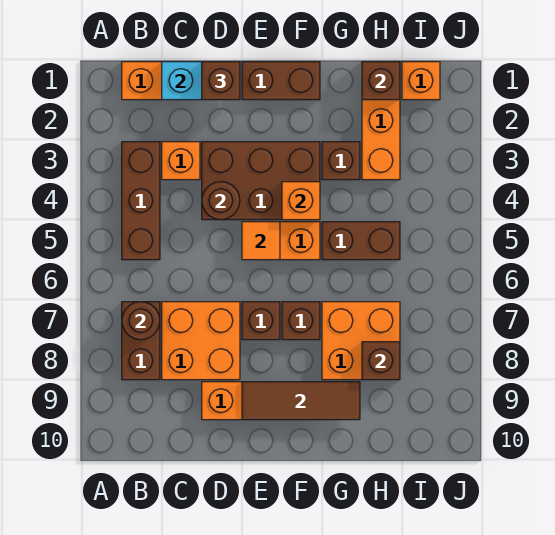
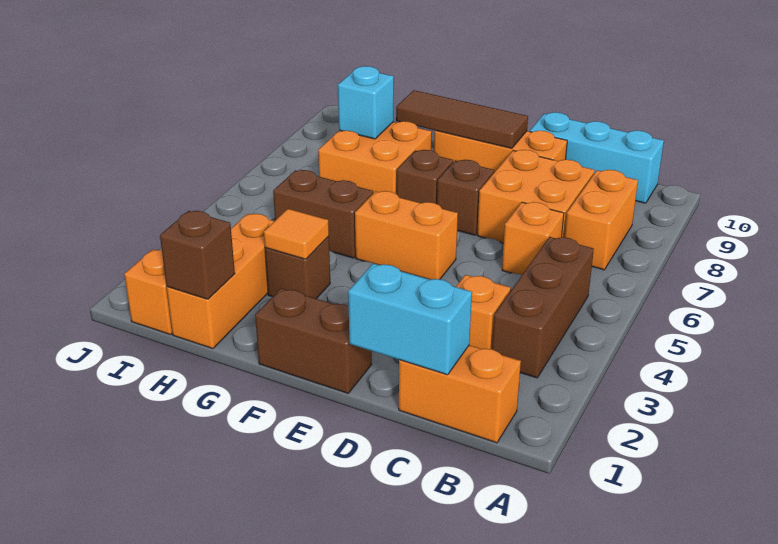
brown 1x2 brick [122,302,160,380] -> orange 1x2 brick [564,170,638,270]
brown 1x1 round brick [122,302,160,340] -> none
none -> cyan 1x3 brick [530,112,664,203]
brown 1x1 brick [202,62,240,100] -> none
brown 2x3 brick [202,142,320,220] -> none
brown 1x1 round brick [202,182,240,220] -> none
orange 1x1 tile [242,222,280,260] -> orange 1x1 tile moved to [264,209,329,259]
orange 1x1 brick [282,182,320,220] -> orange 1x1 brick moved to [502,202,564,275]
brown 1x1 brick [362,342,400,380] -> cyan 1x1 brick [338,66,394,139]

